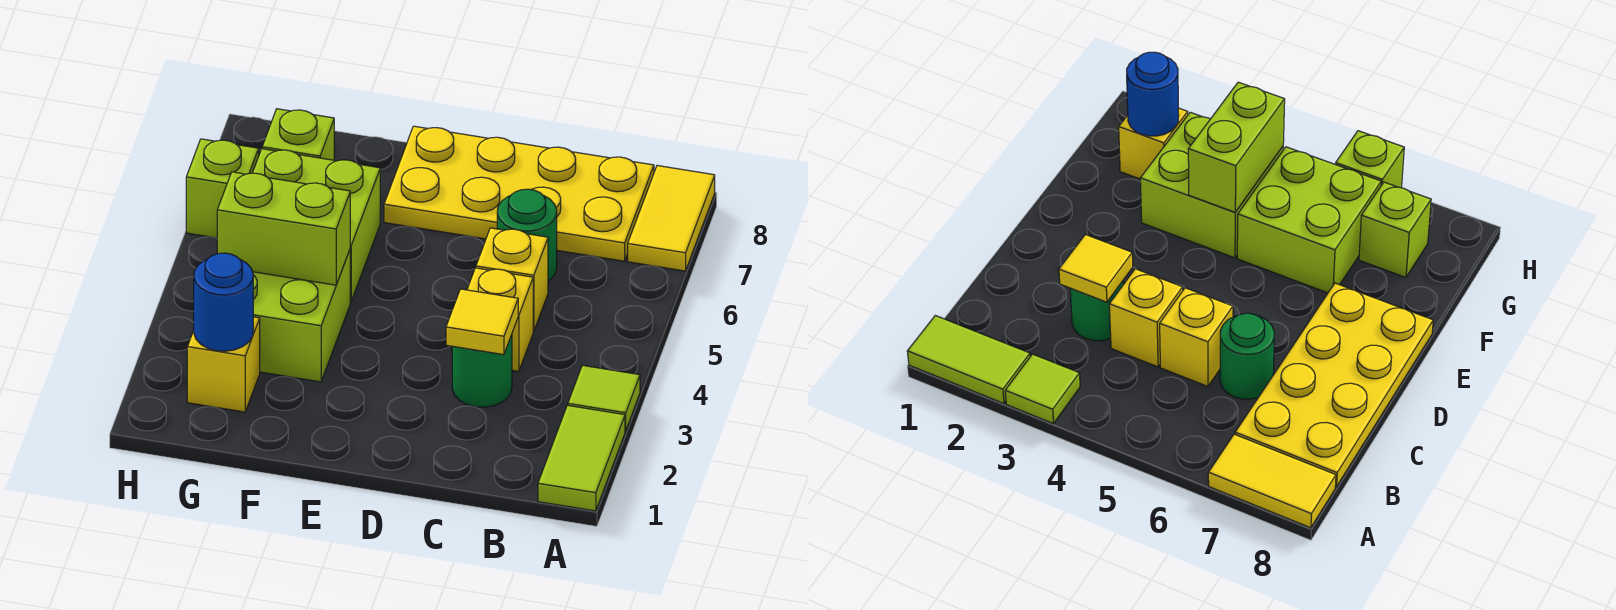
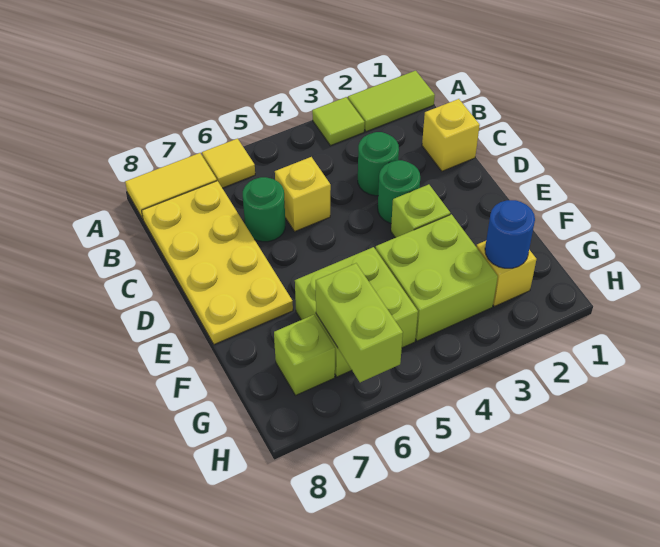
yellow 1x1 tile [446,289,518,355] -> yellow 1x1 tile moved to [202,139,255,188]
yellow 1x1 brick [467,268,533,371] -> yellow 1x1 brick moved to [422,99,480,171]
none -> green 1x1 round brick [378,160,420,223]
lime 1x2 brick [217,172,350,285] -> lime 1x2 brick moved to [316,263,403,382]
lime 1x1 brick [186,139,259,238] -> lime 1x1 brick moved to [391,184,450,238]

